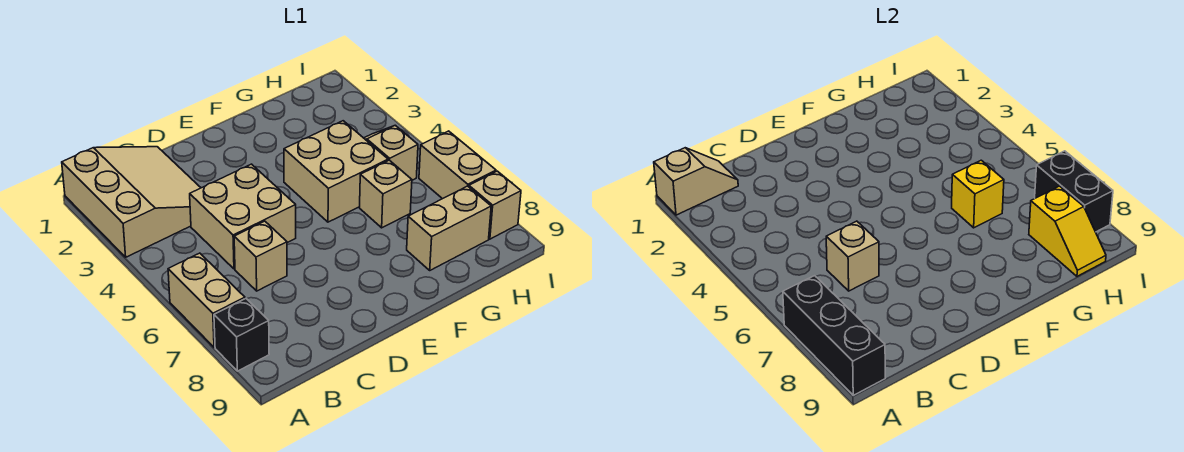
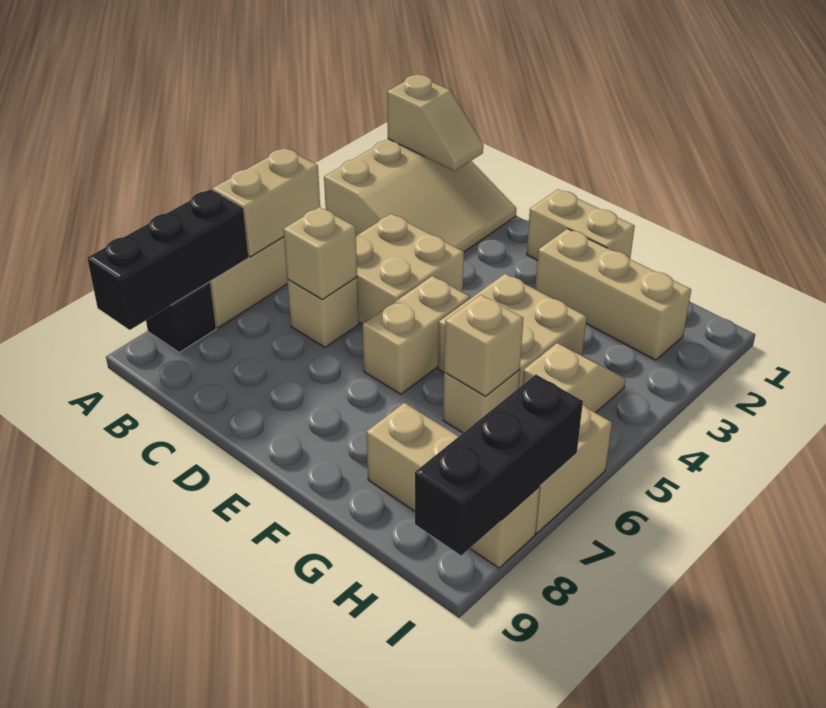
none -> tan 1x2 brick [212,148,320,257]
none -> tan 1x2 brick [527,189,635,260]
none -> tan 1x2 brick [363,276,470,394]
none -> tan 1x3 brick [535,229,691,360]
yellow 1x1 brick [952,160,1004,228] -> tan 1x1 brick [444,295,523,396]
yellow 1x2 slope [1029,186,1106,276] -> none
black 1x2 brick [1035,151,1113,232] -> black 1x3 brick [415,375,583,555]

